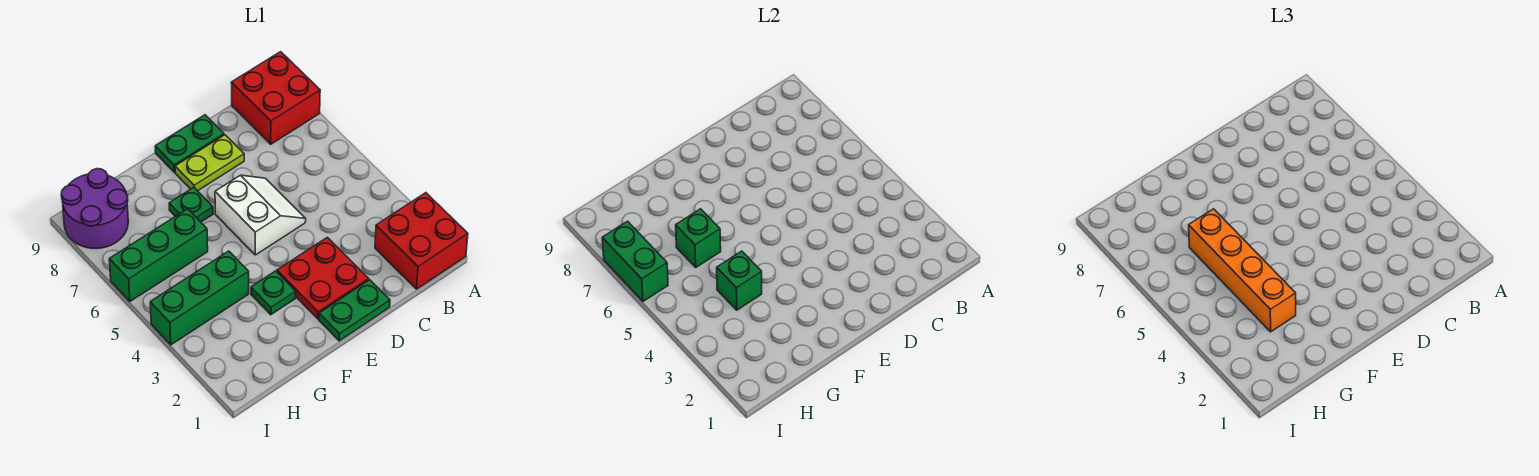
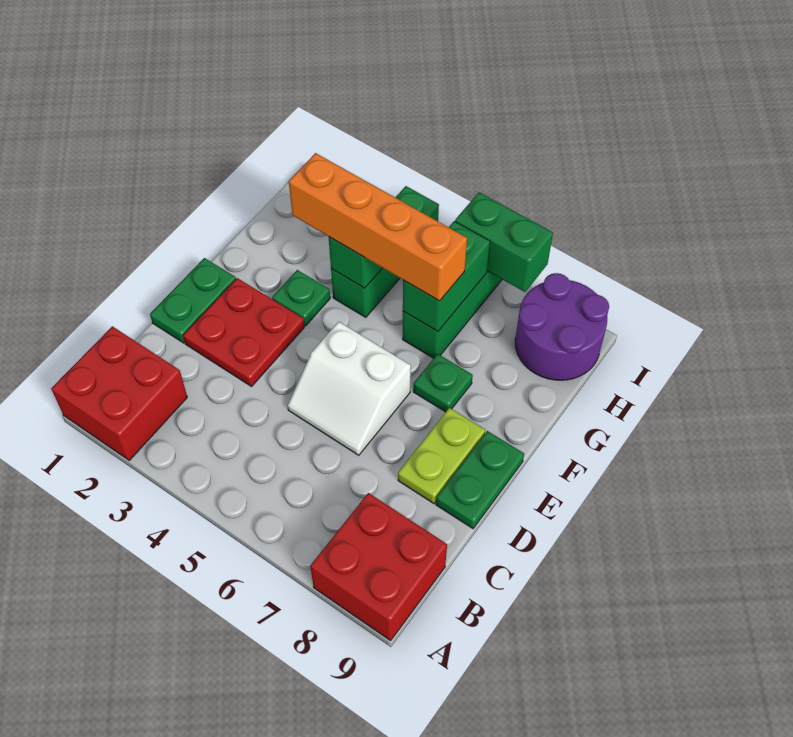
green 1x1 brick [676,209,721,267] -> green 1x2 brick [403,221,490,331]

